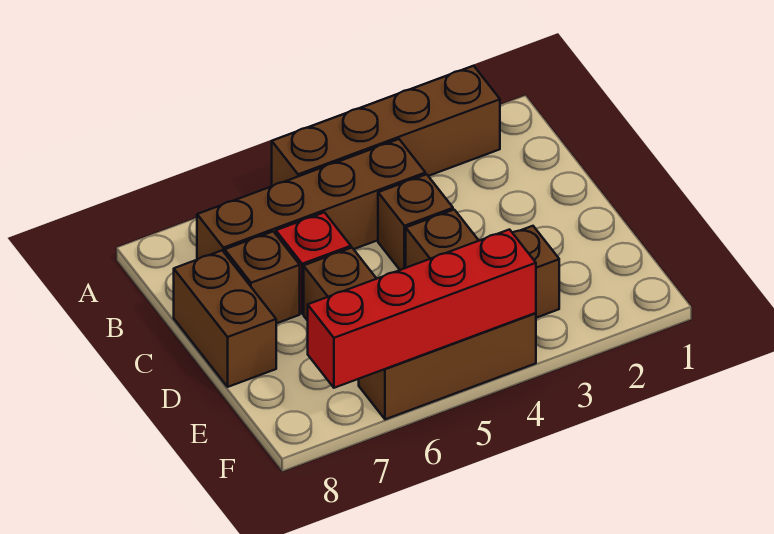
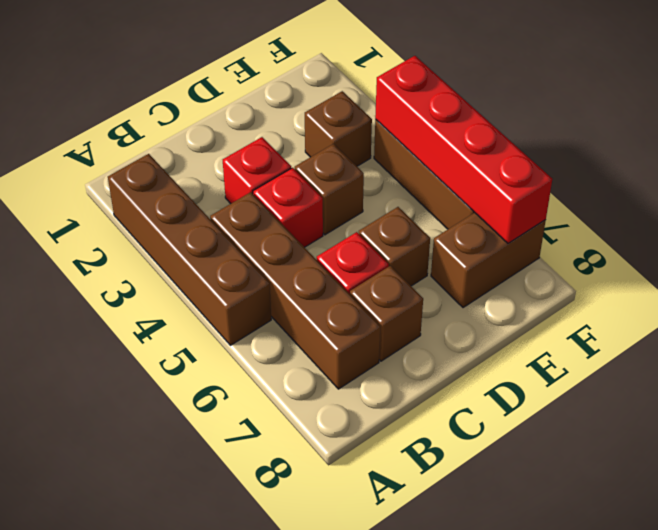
none -> red 1x1 brick [223,137,291,204]
brown 1x1 brick [378,174,453,270] -> red 1x1 brick [253,168,323,247]
brown 1x2 brick [174,251,276,387] -> brown 1x2 brick moved to [431,213,546,308]

